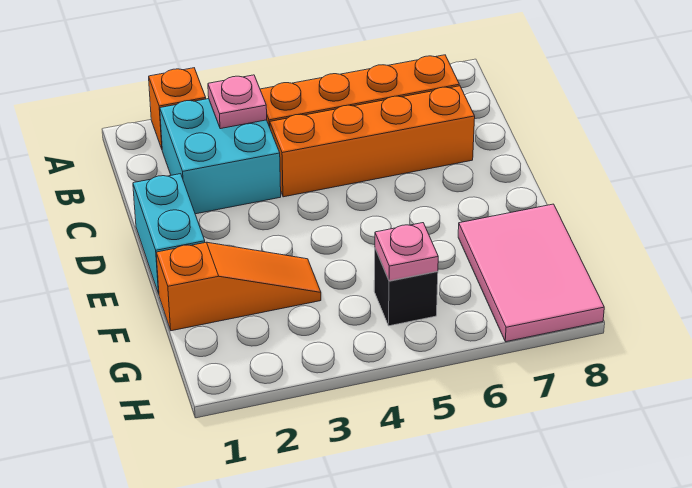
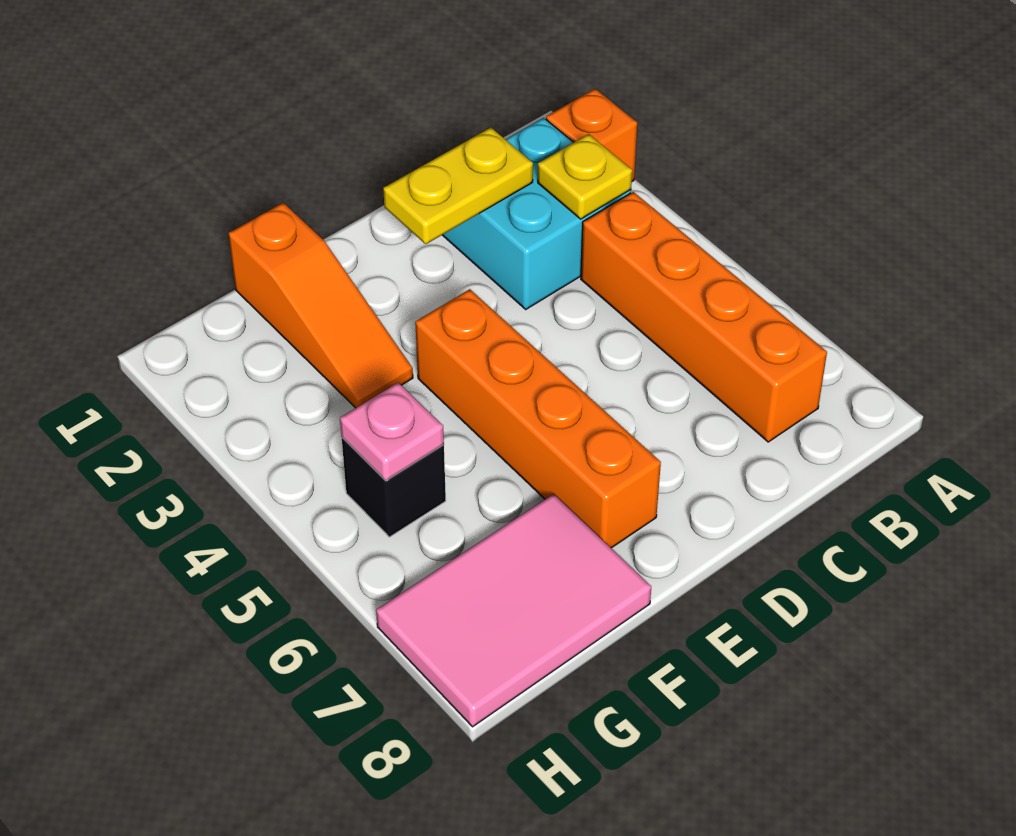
pink 1x1 plate [208,75,267,129] -> yellow 1x1 plate [538,134,632,219]
none -> yellow 1x2 plate [383,127,533,244]
orange 1x4 brick [270,86,475,197] -> orange 1x4 brick moved to [415,289,661,548]
cyan 1x2 brick [133,174,205,294] -> none

